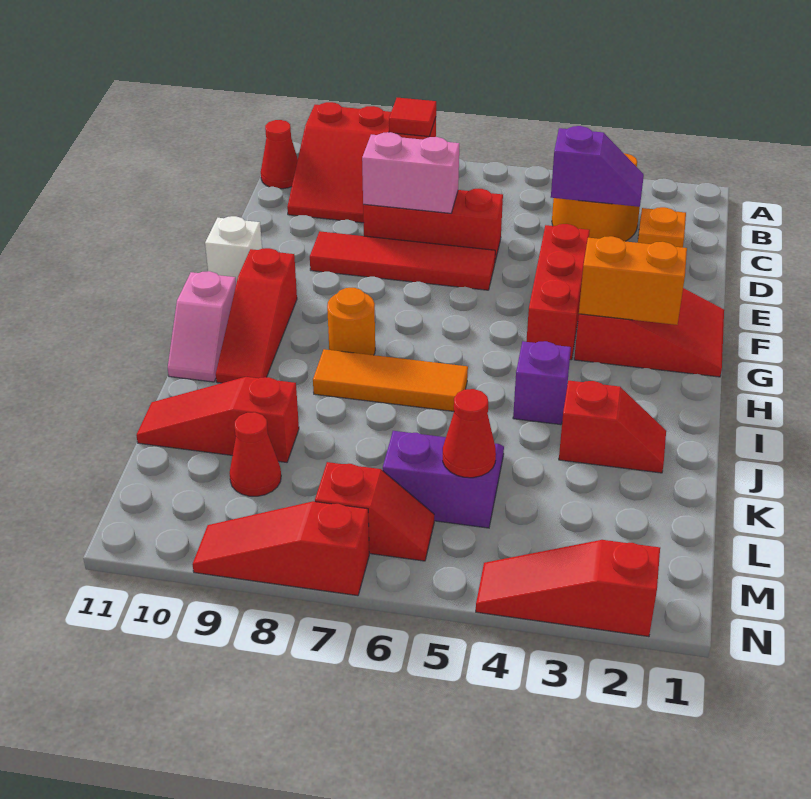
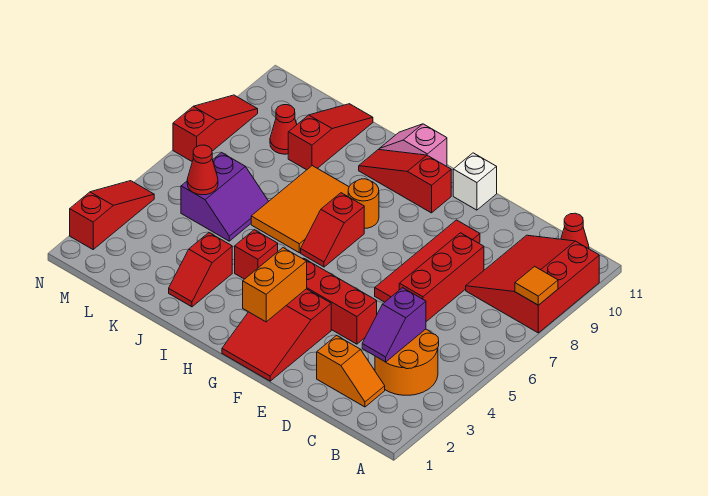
red 1x1 tile [389,98,436,137] -> orange 1x1 tile [515,266,558,305]
pink 1x2 brick [362,132,459,213] -> none
purple 1x1 brick [513,341,571,425] -> red 1x1 brick [235,230,278,279]
orange 1x3 tile [313,349,468,411] -> orange 2x3 tile [251,166,349,253]
red 1x2 slope [315,462,434,561] -> red 1x2 slope moved to [301,193,364,267]

